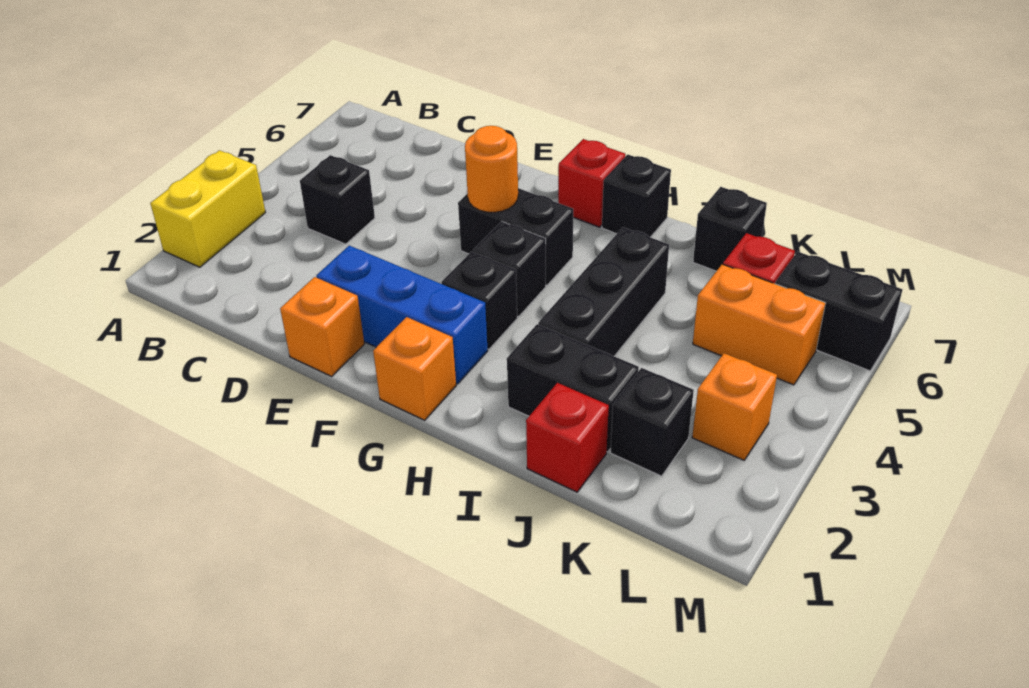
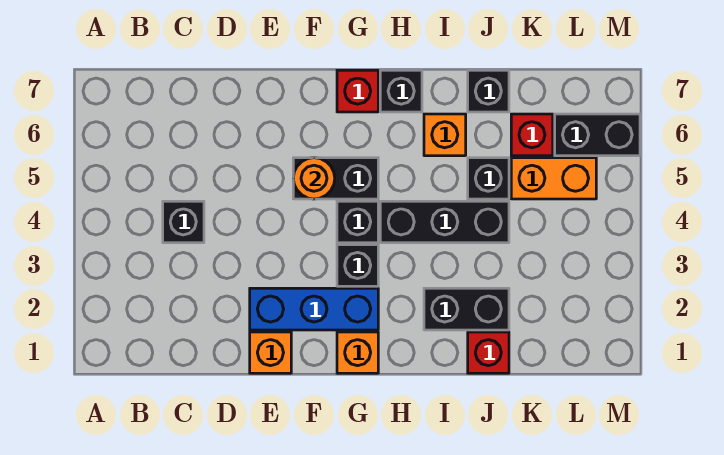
yellow 1x2 brick [150,150,265,267] -> none
black 1x3 brick [538,227,669,356] -> black 1x3 brick turned to [380,201,509,243]
black 1x1 brick [610,368,694,476] -> black 1x1 brick moved to [468,158,509,199]
orange 1x1 brick [692,353,777,460] -> orange 1x1 brick moved to [424,114,466,156]

